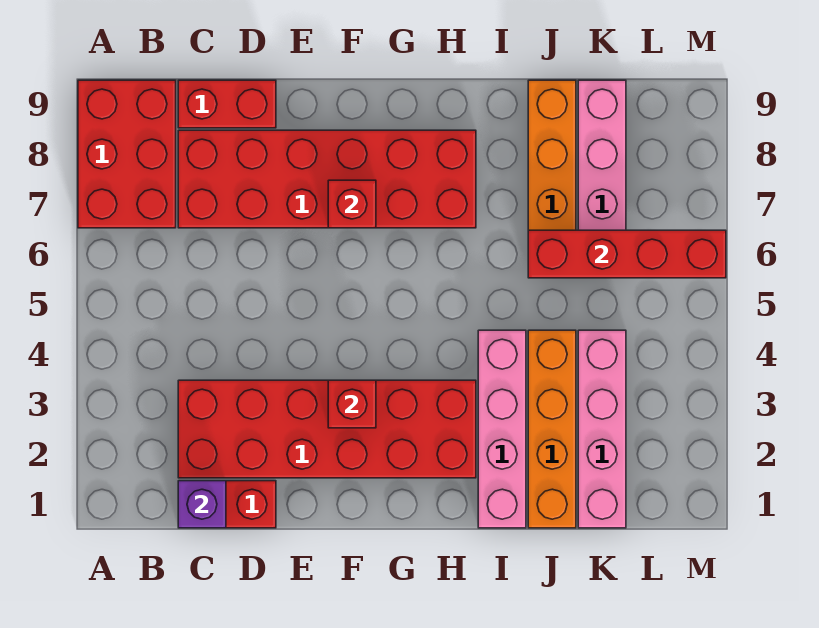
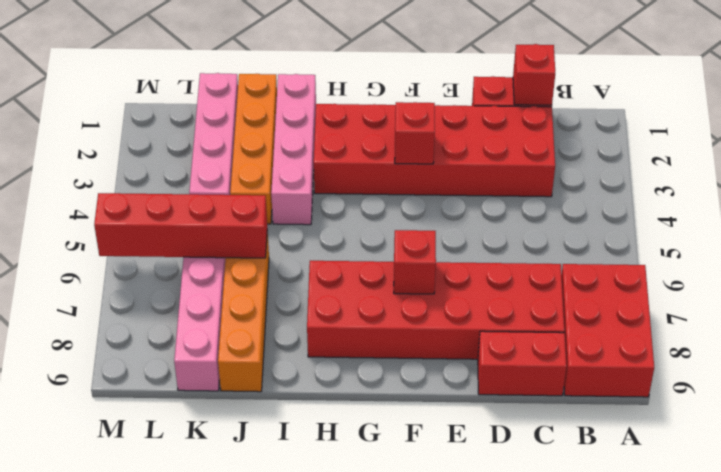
purple 1x1 brick [178,481,226,528] -> red 1x1 brick [513,44,555,105]

